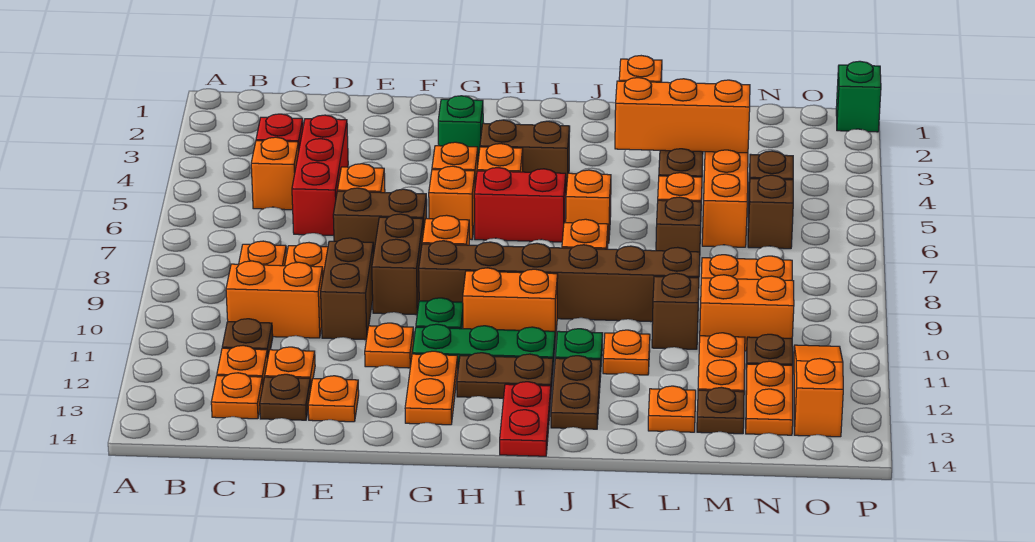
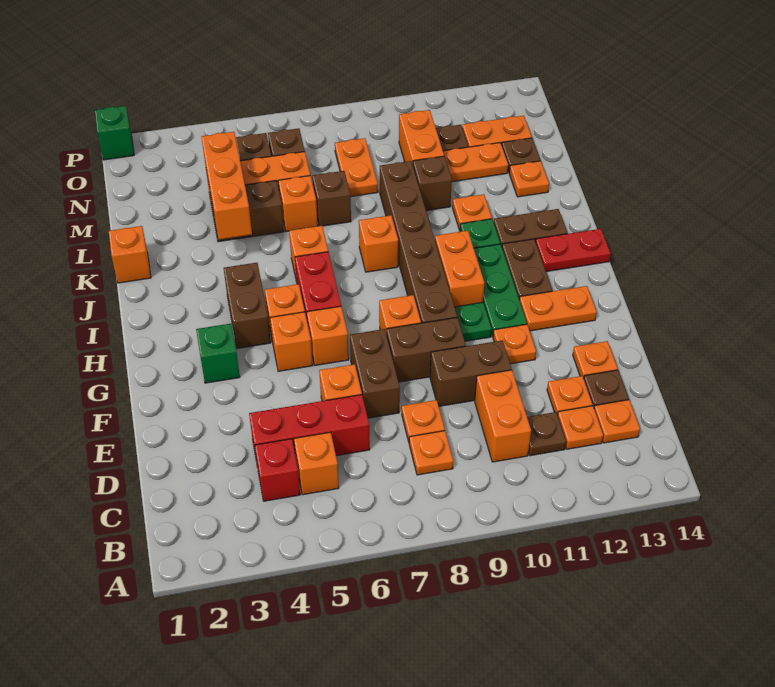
orange 1x3 slope [794,345,843,437] -> none

